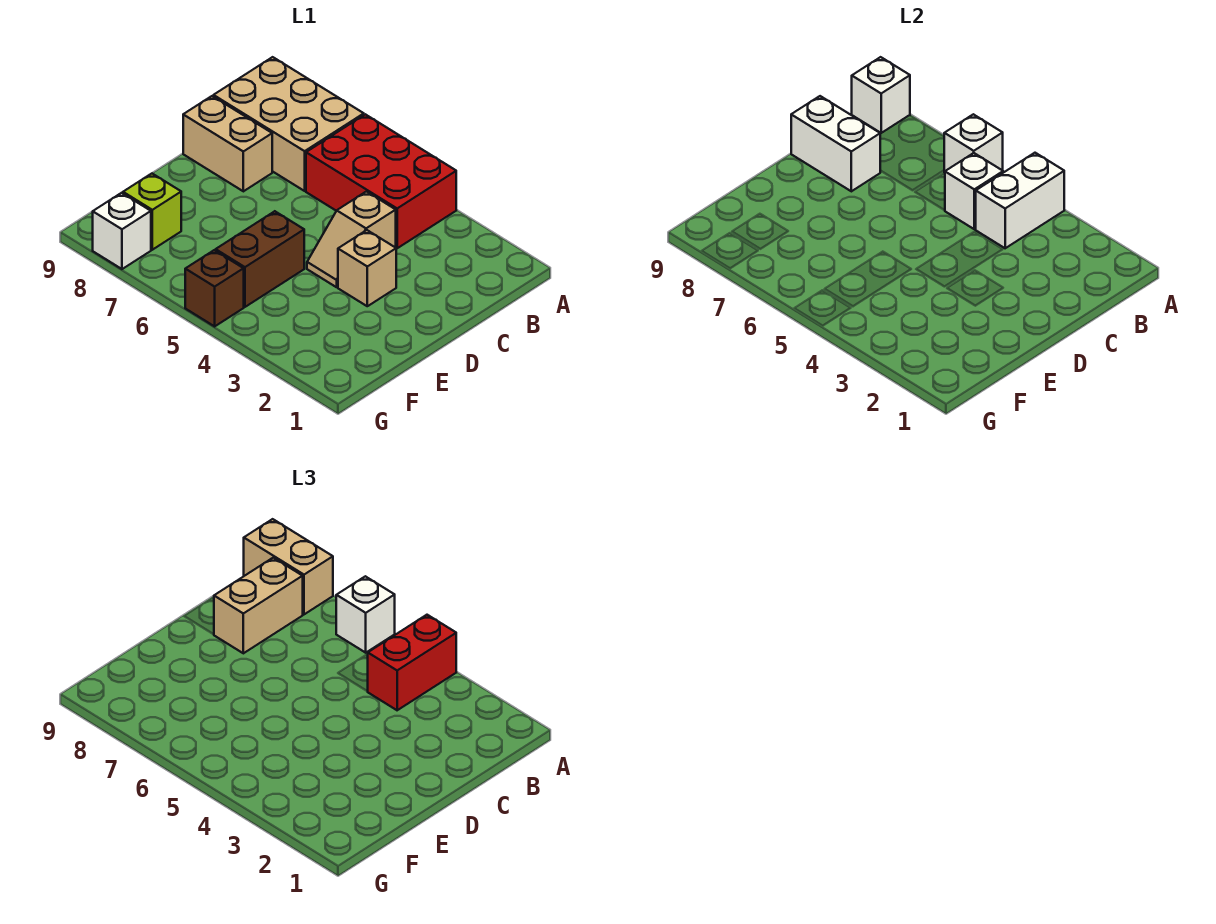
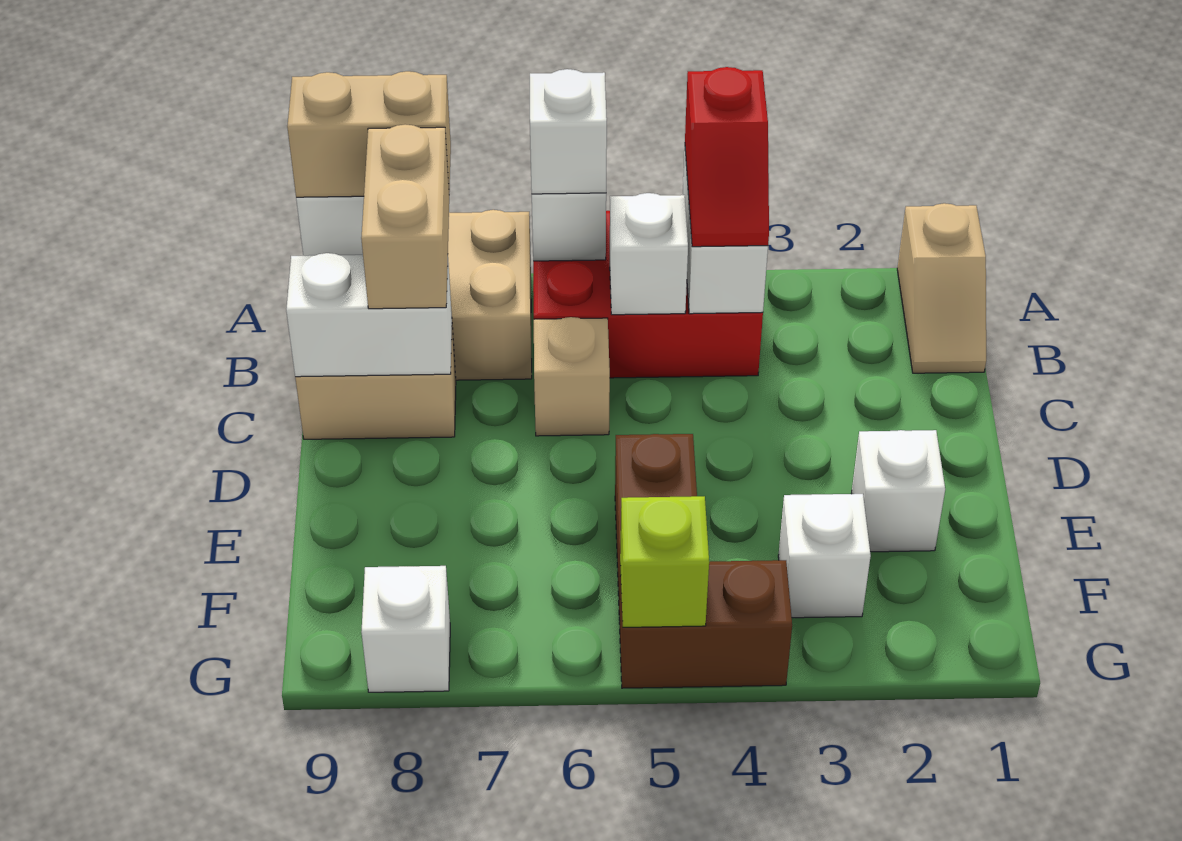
red 1x2 brick [368,615,456,710] -> red 1x2 slope [685,67,769,247]
tan 1x2 slope [307,192,396,287] -> tan 1x2 slope moved to [897,203,986,373]
tan 1x1 brick [338,230,396,306] -> tan 1x1 brick moved to [534,317,610,436]
none -> white 1x1 brick [851,430,945,552]
none -> white 1x1 brick [778,494,871,618]
lime 1x1 brick [123,174,181,250] -> lime 1x1 brick moved to [620,496,709,627]
brown 1x1 brick [185,250,244,326] -> brown 1x2 brick [619,560,792,688]

